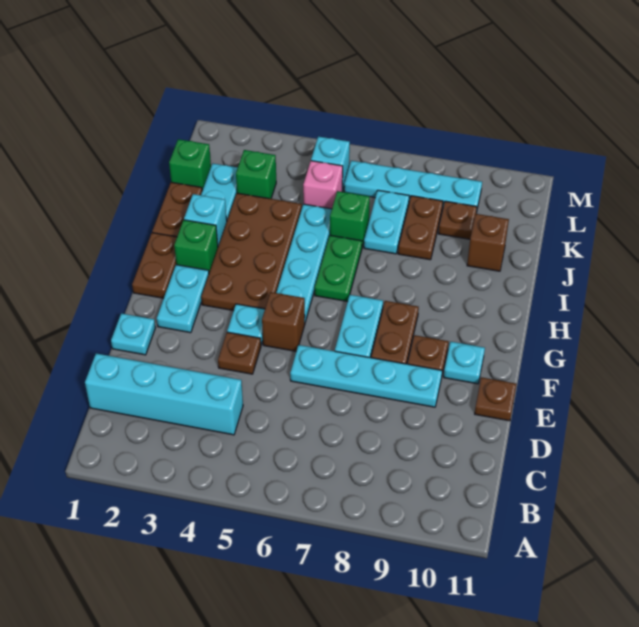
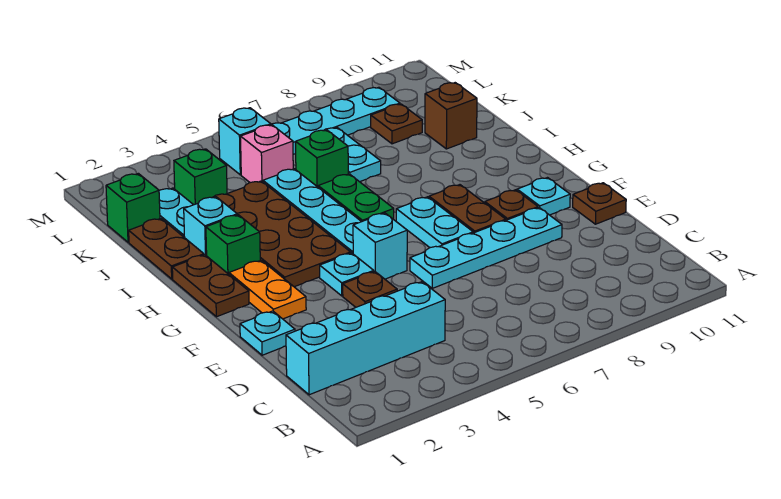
cyan 1x2 plate [157,265,209,333] -> orange 1x2 plate [229,260,306,319]
brown 1x1 brick [262,292,305,351] -> cyan 1x1 brick [353,213,407,279]
brown 1x2 plate [398,196,443,260] -> none

